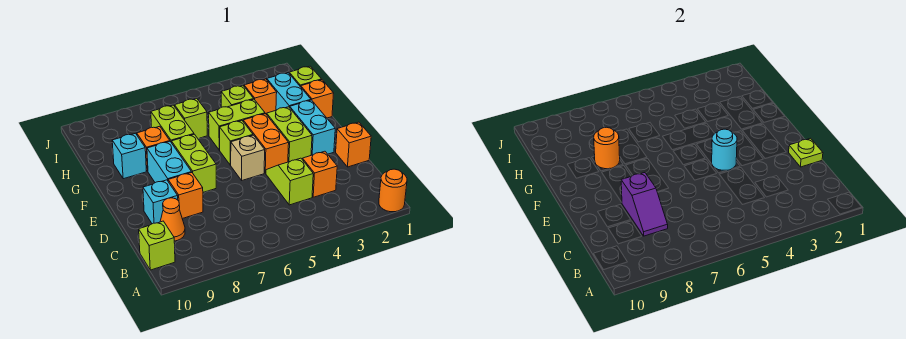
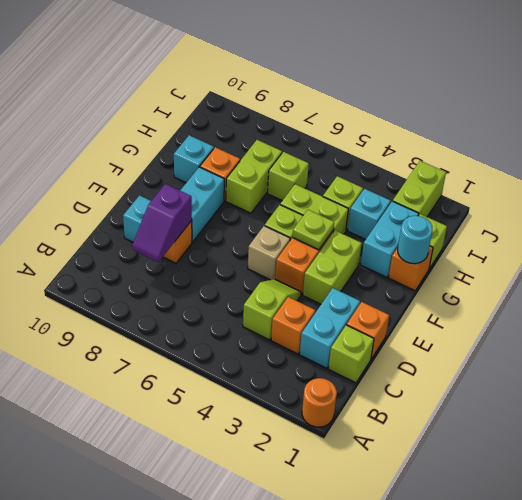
lime 1x1 brick [139,221,175,270] -> lime 1x1 brick moved to [328,325,374,383]
orange 1x1 cone [160,198,185,241] -> none
lime 1x1 plate [789,138,823,167] -> lime 1x1 plate moved to [292,210,334,250]
cyan 1x2 brick [289,100,335,155] -> cyan 1x2 brick moved to [300,288,360,368]
cyan 1x1 round brick [711,129,737,170] -> cyan 1x1 round brick moved to [398,216,432,264]
lime 1x2 brick [172,134,216,192] -> lime 1x2 brick moved to [393,161,446,217]
orange 1x1 round brick [594,127,620,169] -> none
orange 1x1 brick [244,79,277,115] -> cyan 1x1 brick [348,189,391,239]

